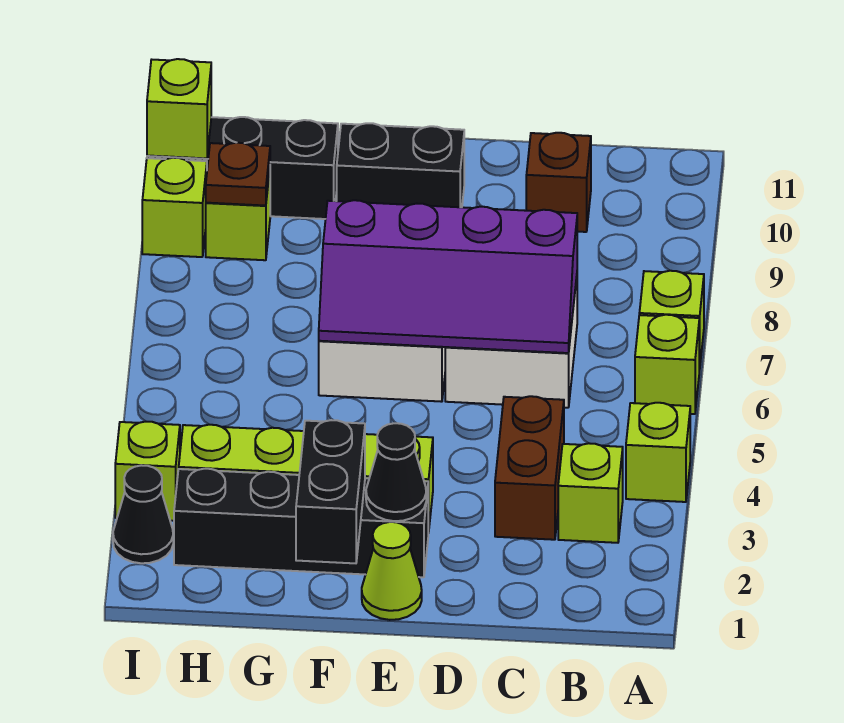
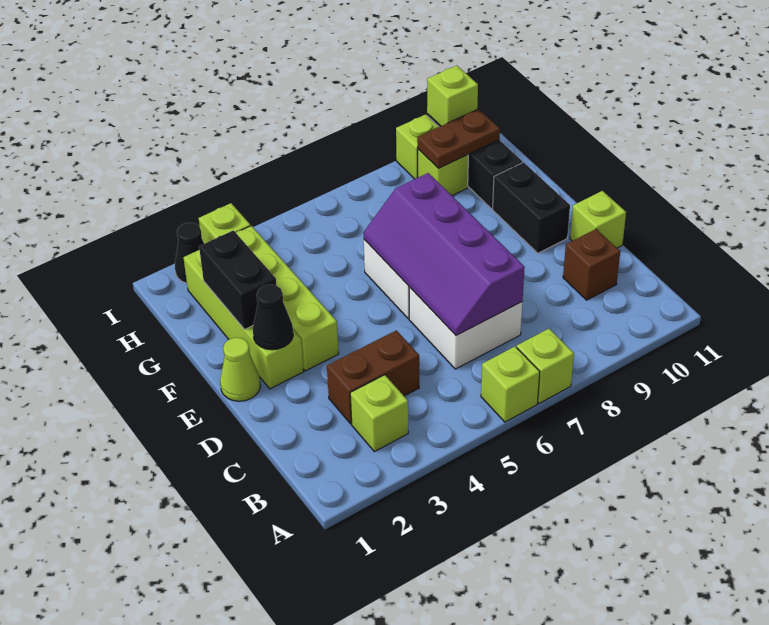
lime 1x1 brick [626,403,690,502] -> lime 1x1 brick moved to [570,191,626,248]
black 1x4 brick [174,469,428,577] -> lime 1x4 brick [183,250,304,389]
black 1x2 brick [296,420,365,563] -> black 1x2 brick turned to [199,230,277,329]
brown 1x1 plate [206,143,270,206] -> brown 1x2 plate [417,109,500,168]

